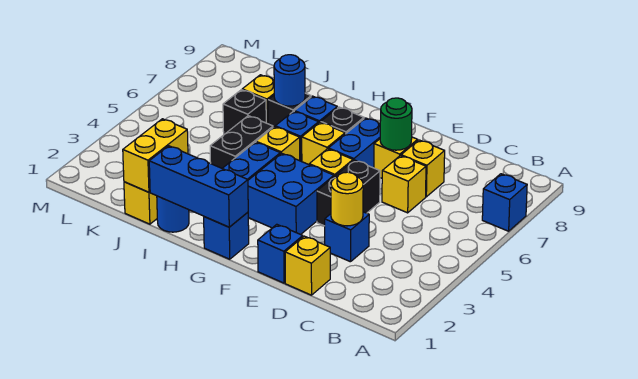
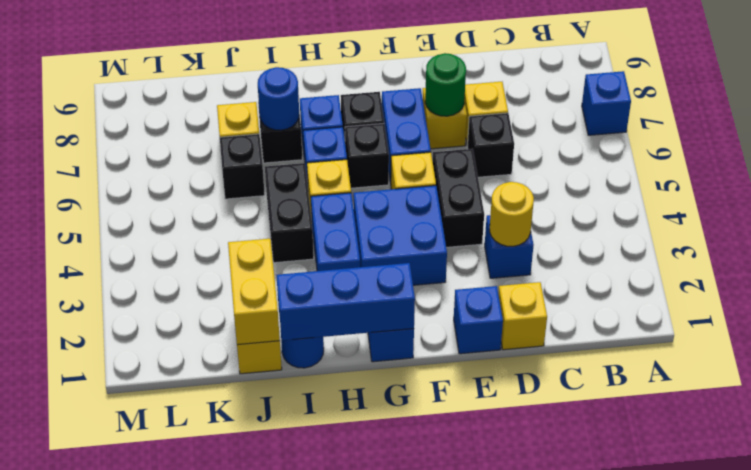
yellow 1x1 brick [382,156,426,213] -> black 1x1 brick [467,113,514,177]
yellow 1x1 brick [302,122,345,165] -> black 1x1 brick [345,123,389,188]

